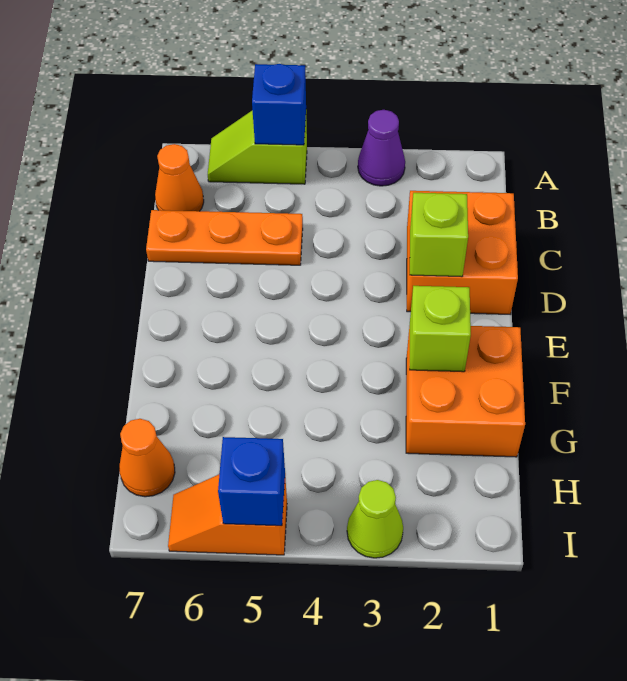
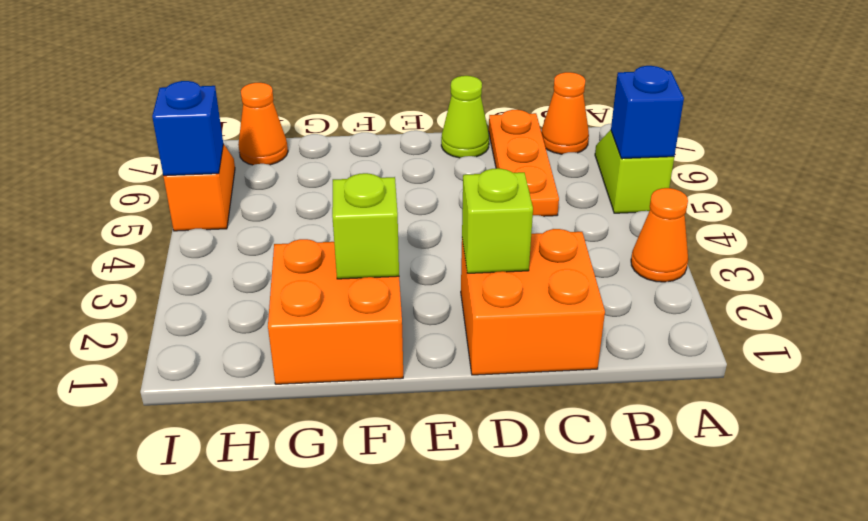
purple 1x1 cone [358,110,405,186] -> orange 1x1 cone [631,188,688,282]
lime 1x1 cone [347,480,403,558] -> lime 1x1 cone moved to [441,76,489,158]

